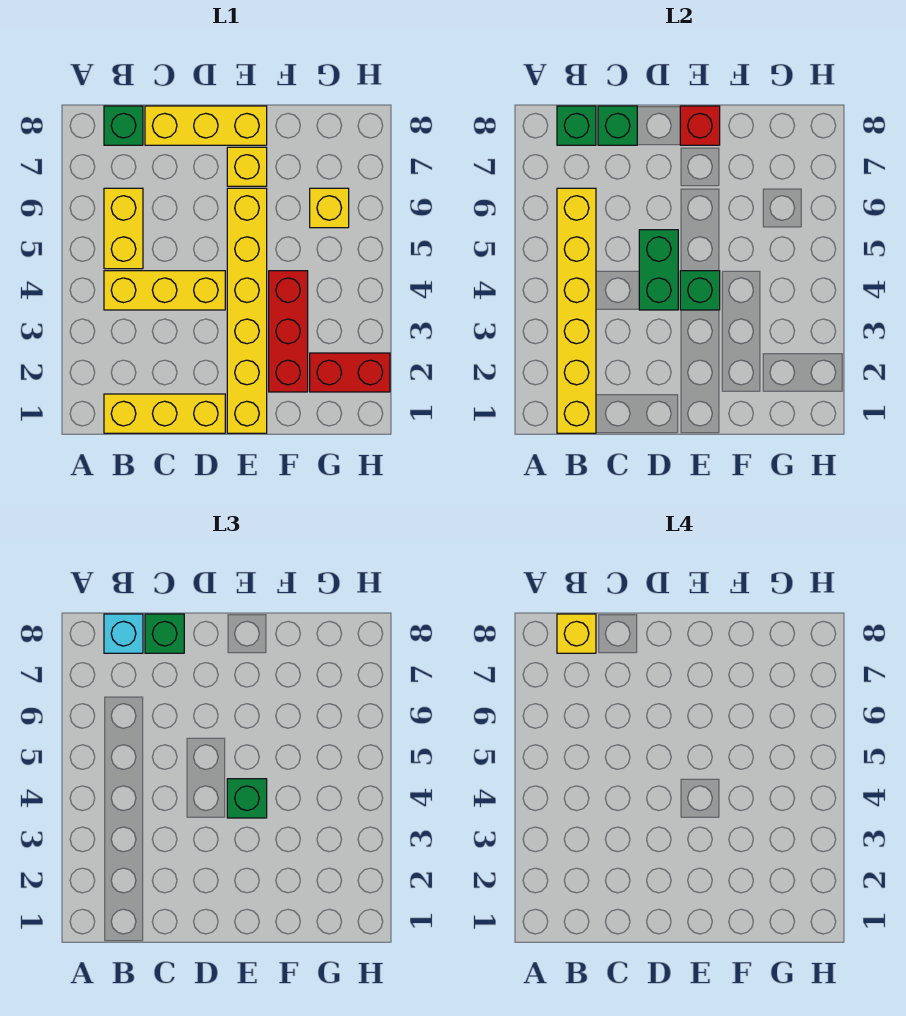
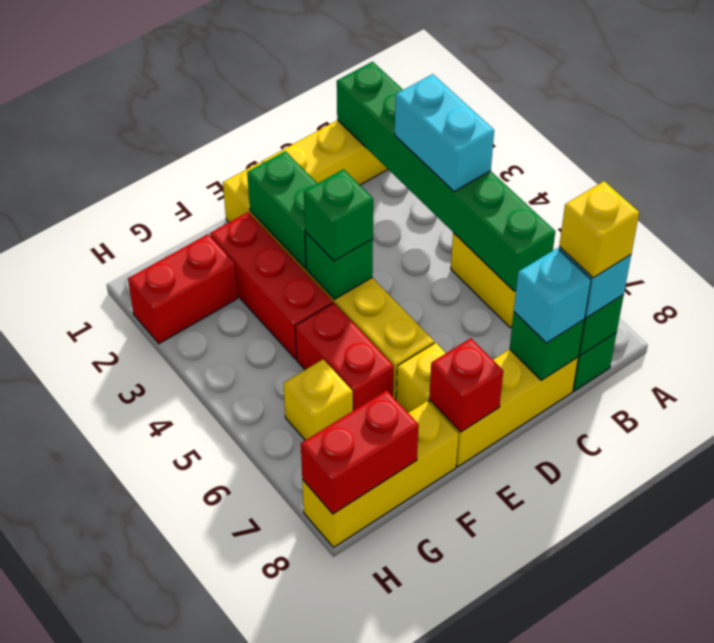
yellow 1x6 brick [557,188,596,433] -> green 1x6 brick [337,62,555,291]
none -> cyan 1x2 brick [395,74,494,192]
yellow 1x3 brick [104,271,225,310] -> yellow 1x3 brick moved to [302,401,459,547]
green 1x1 brick [145,614,184,653] -> cyan 1x1 brick [514,248,591,343]
green 1x2 brick [639,230,678,310] -> green 1x2 brick moved to [247,151,317,268]
none -> red 1x2 brick [295,303,394,411]
none -> red 1x2 brick [301,390,419,514]

